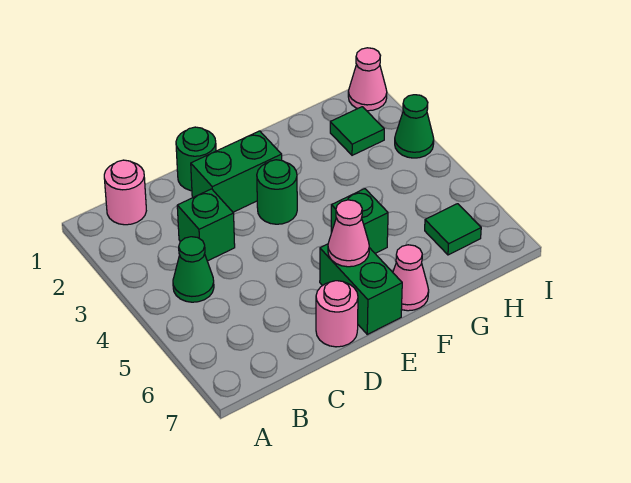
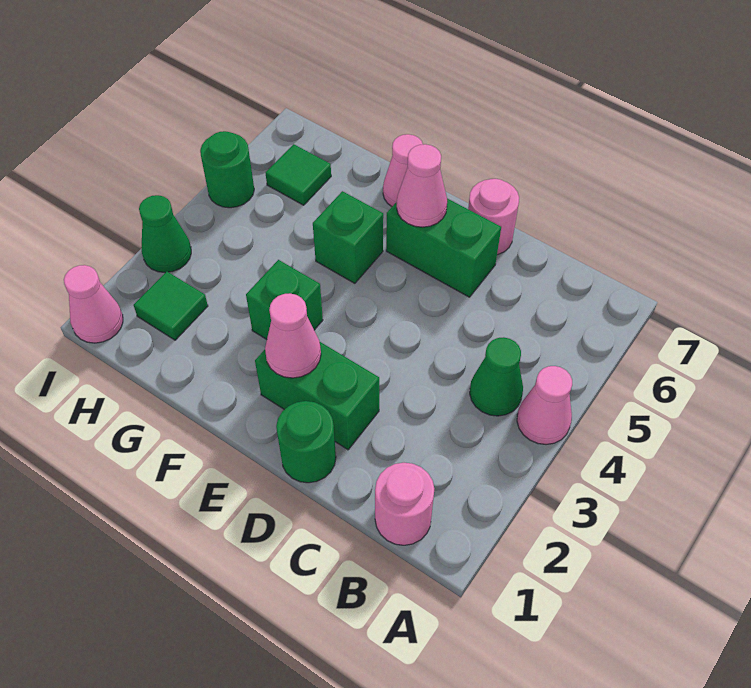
none -> pink 1x1 cone [517,366,572,445]
green 1x1 brick [177,189,235,261] -> green 1x1 brick moved to [246,260,323,339]
none -> pink 1x1 cone [265,293,321,378]
green 1x1 round brick [257,160,297,224] -> green 1x1 round brick moved to [200,131,254,208]
green 1x2 brick [320,244,402,334] -> green 1x2 brick turned to [386,199,501,297]

